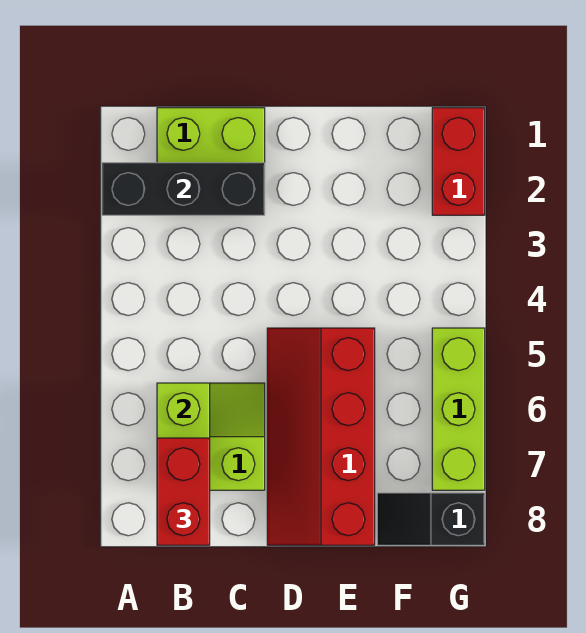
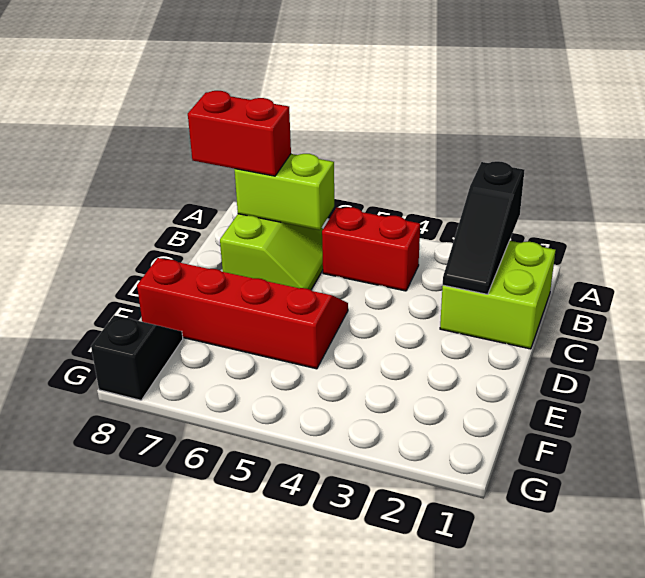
black 1x3 brick [102,163,265,215] -> black 1x3 slope [443,161,524,294]
red 1x2 brick [432,108,485,215] -> red 1x2 brick moved to [322,207,420,291]
lime 1x3 brick [432,328,485,490] -> none

